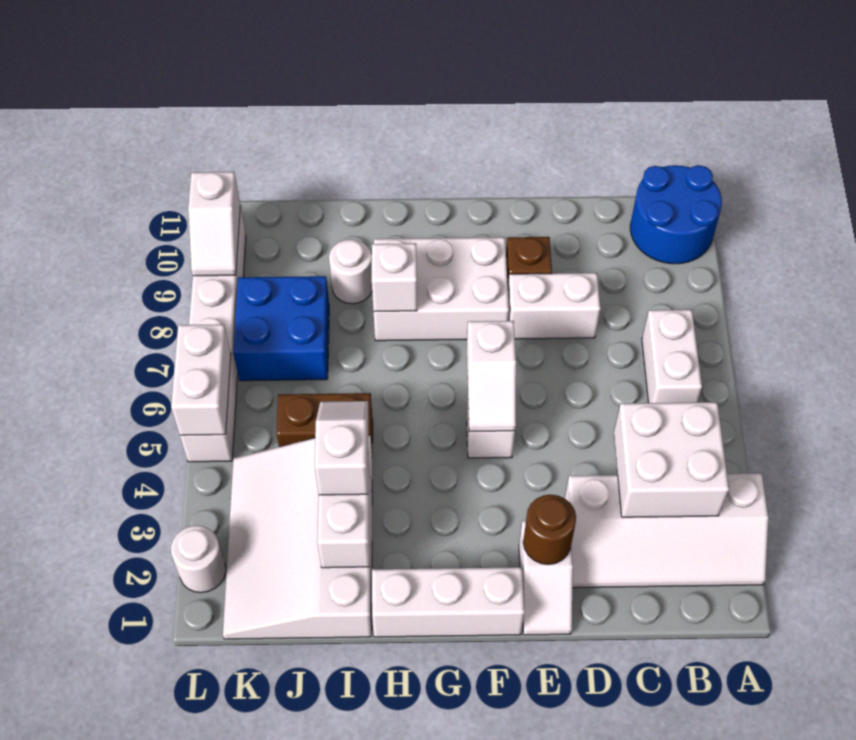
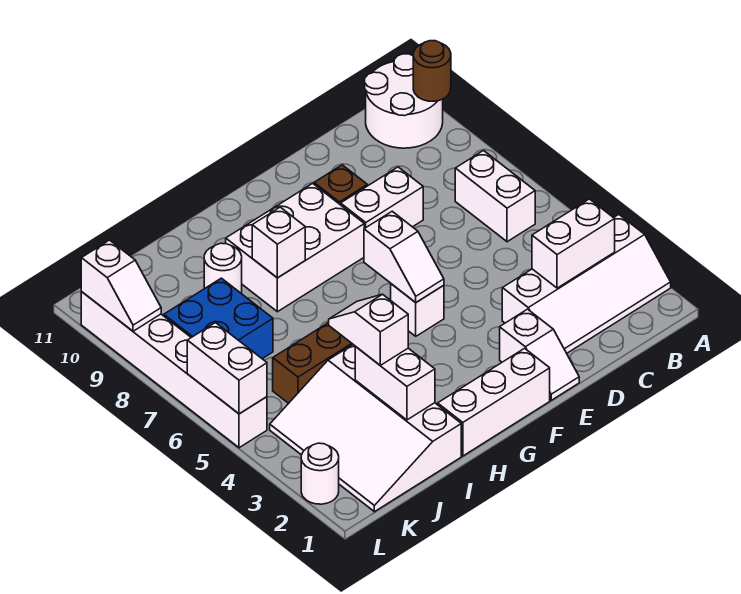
blue 2x2 round brick [630,165,722,264] -> white 2x2 round brick [365,54,443,148]
white 2x2 brick [614,402,729,517] -> white 1x2 brick [532,199,615,288]
brown 1x1 round brick [523,495,576,564] -> brown 1x1 round brick moved to [413,41,451,101]

